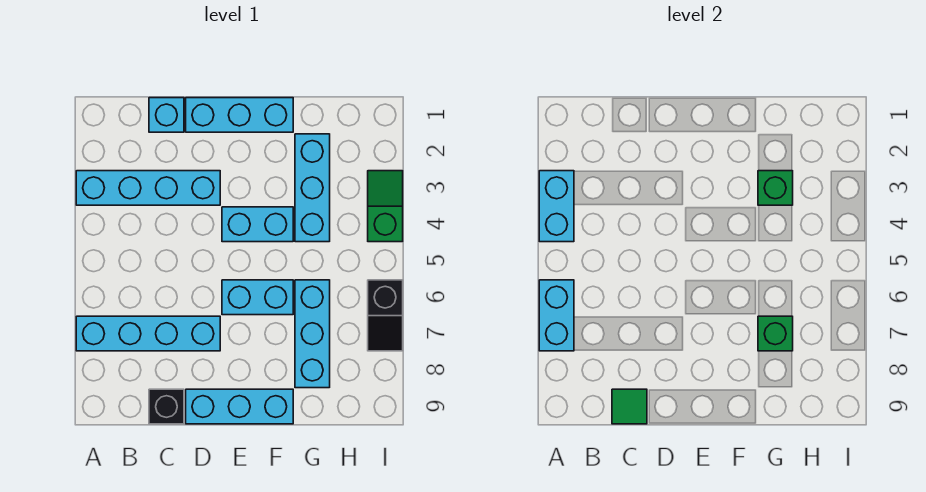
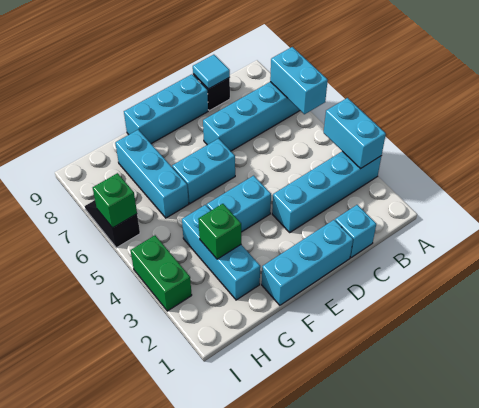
green 1x1 tile [612,389,647,424] -> cyan 1x1 tile [193,55,230,89]
green 1x1 brick [758,316,793,351] -> green 1x1 brick moved to [93,173,137,228]
green 1x2 slope [368,171,403,242] -> green 1x2 brick [131,235,192,311]

